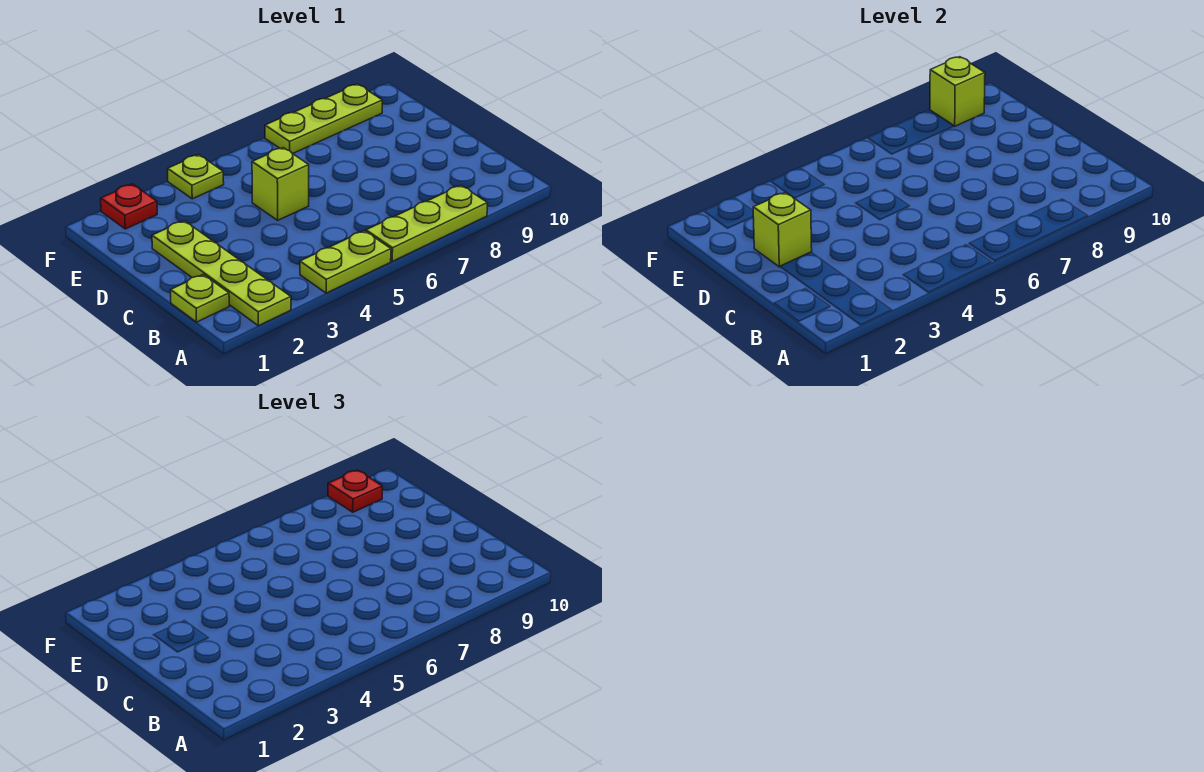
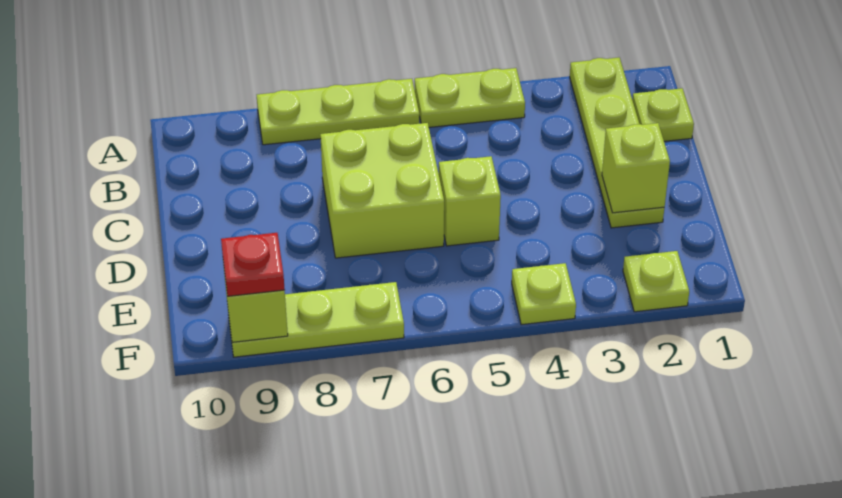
none -> lime 2x2 brick [320,123,444,258]
red 1x1 plate [101,184,157,229] -> lime 1x1 plate [623,251,689,312]

